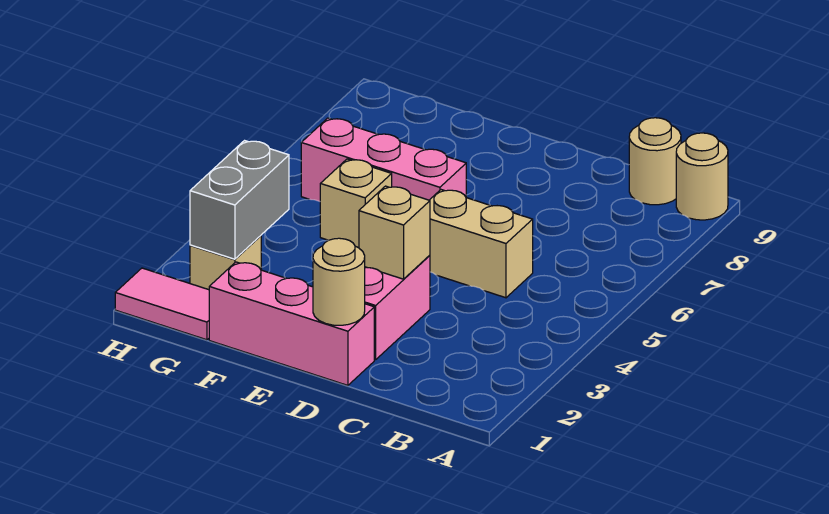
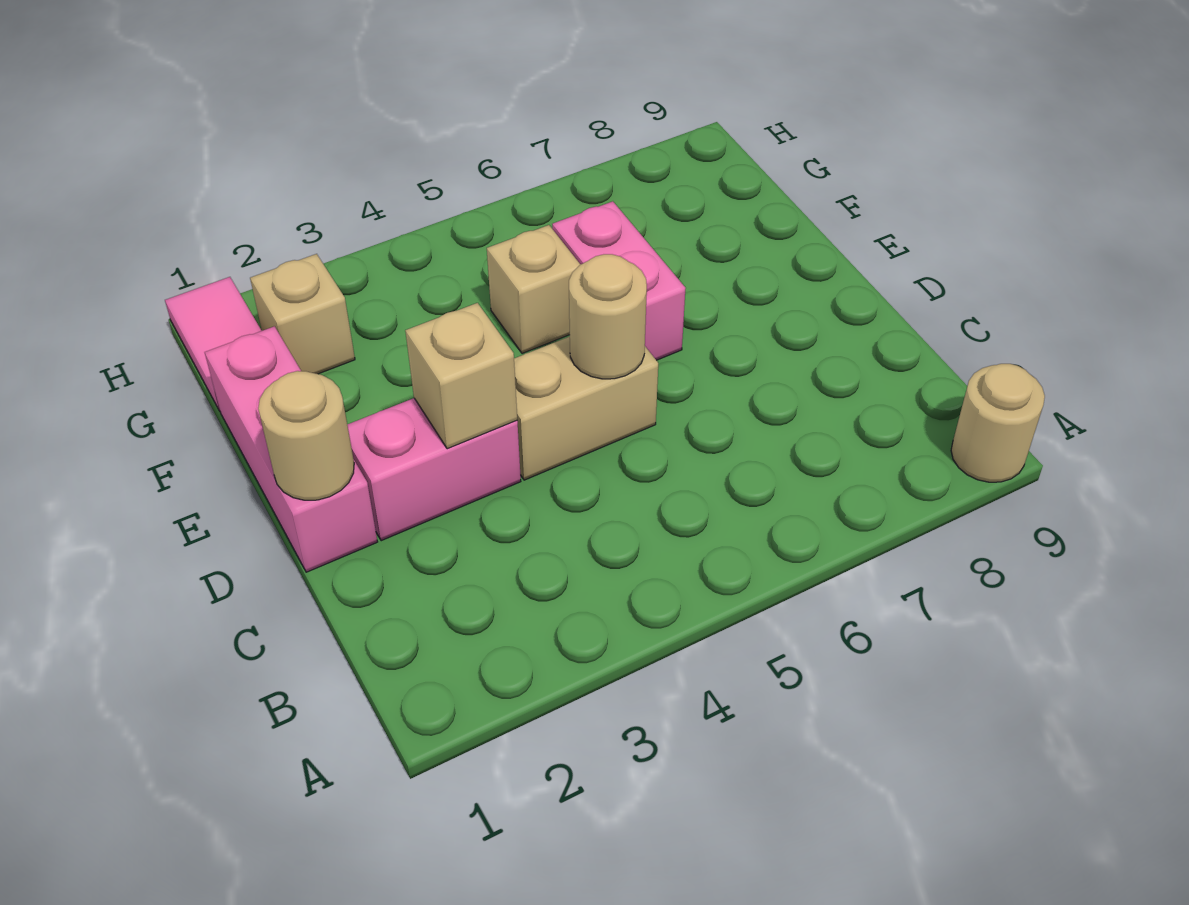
tan 1x1 round brick [629,118,681,205] -> tan 1x1 round brick moved to [569,254,647,379]
tan 1x2 brick [430,190,533,298] -> tan 1x2 brick turned to [514,337,658,480]
pink 1x3 brick [301,118,466,201] -> pink 1x2 brick [552,201,686,360]
grey 1x2 brick [190,141,289,259] -> none

